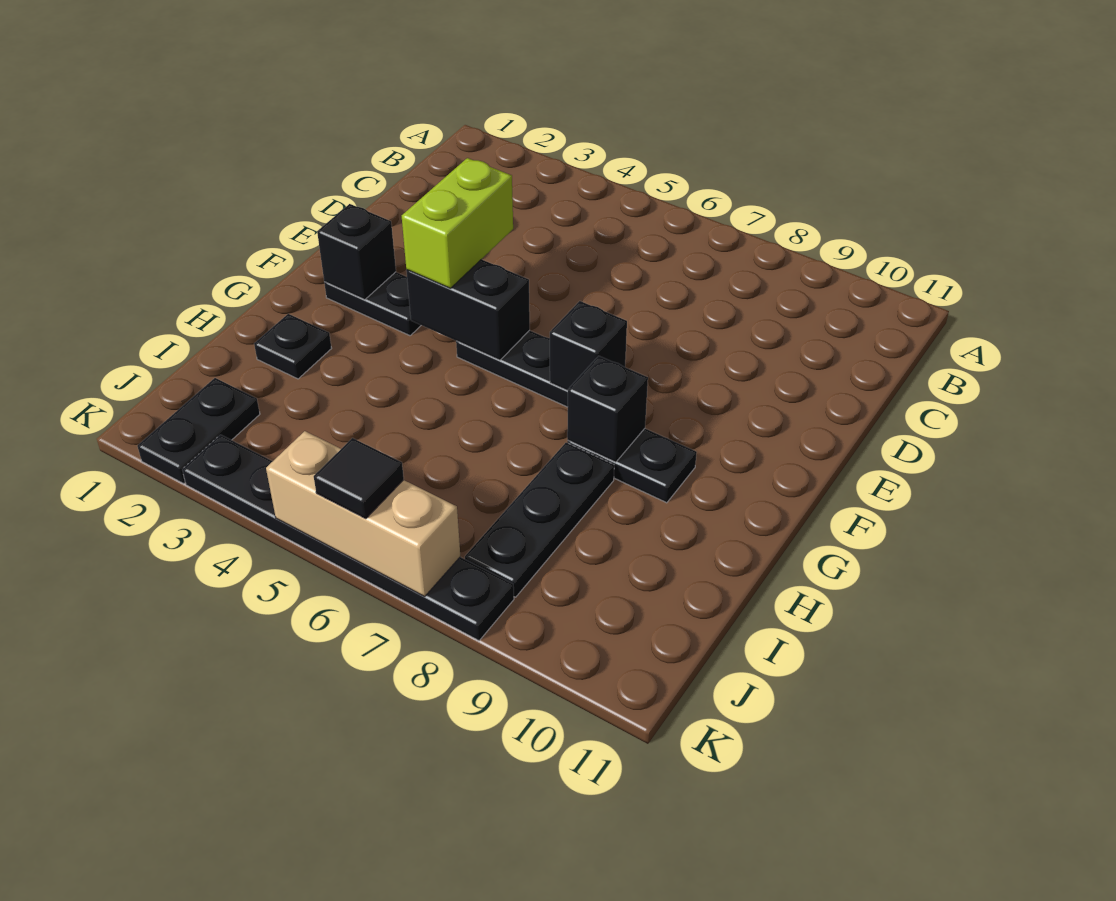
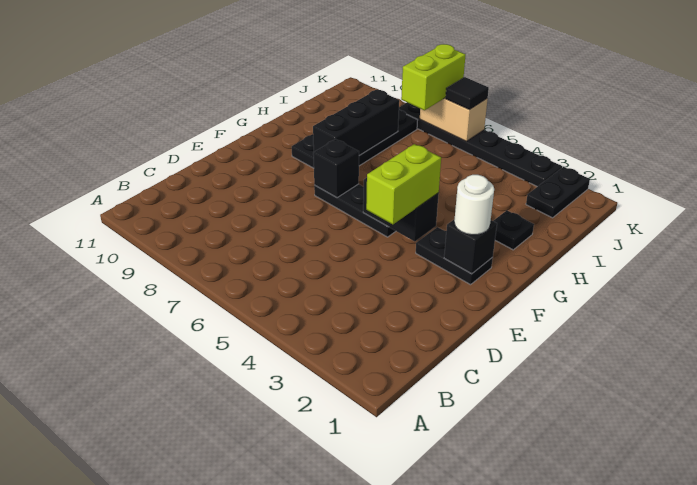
none -> white 1x1 round brick [454,175,494,235]
black 1x1 brick [567,356,648,462] -> black 1x3 brick [313,90,399,156]
none -> lime 1x2 brick [401,44,466,110]
tan 1x3 brick [266,431,460,597] -> tan 1x2 brick [420,98,488,141]

